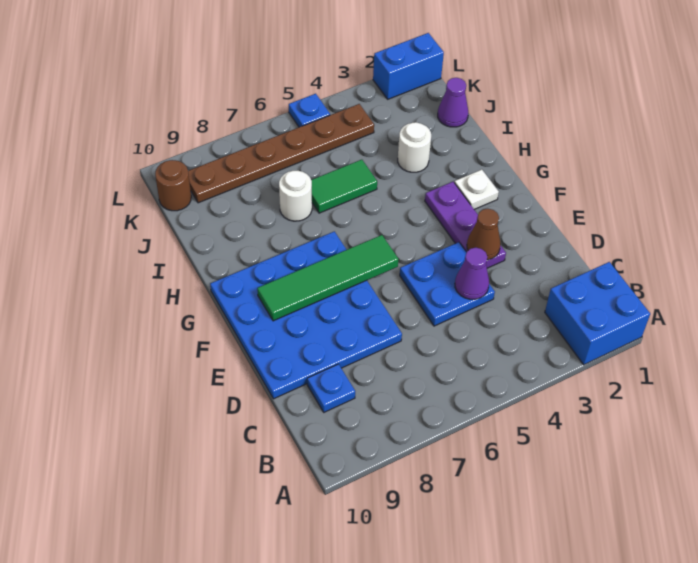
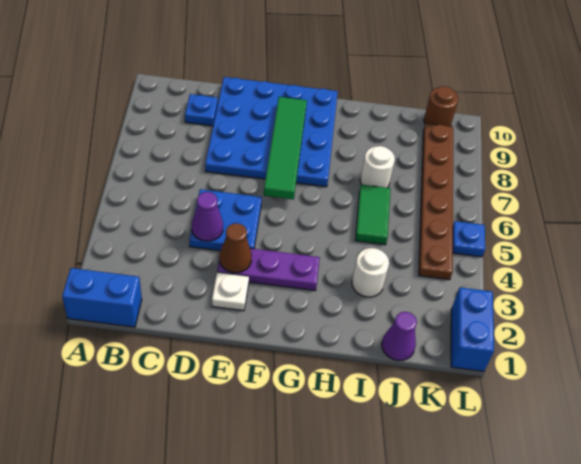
blue 2x2 brick [545,262,650,365] -> blue 1x2 brick [62,268,142,327]
white 1x1 plate [454,170,499,209] -> white 1x1 plate moved to [212,272,249,311]

